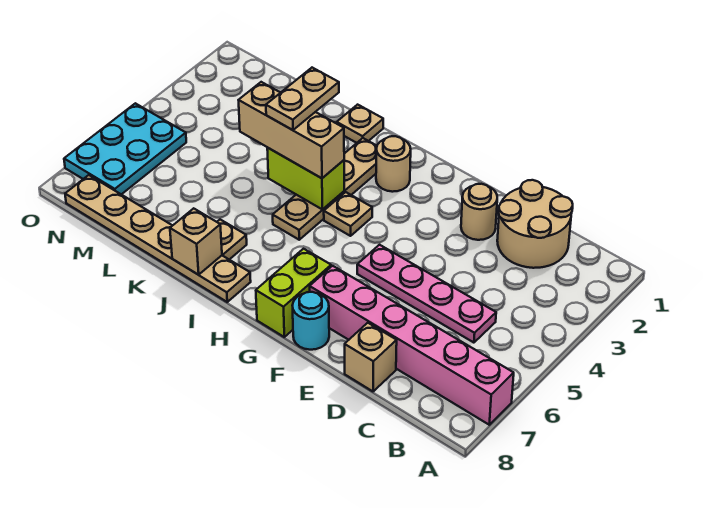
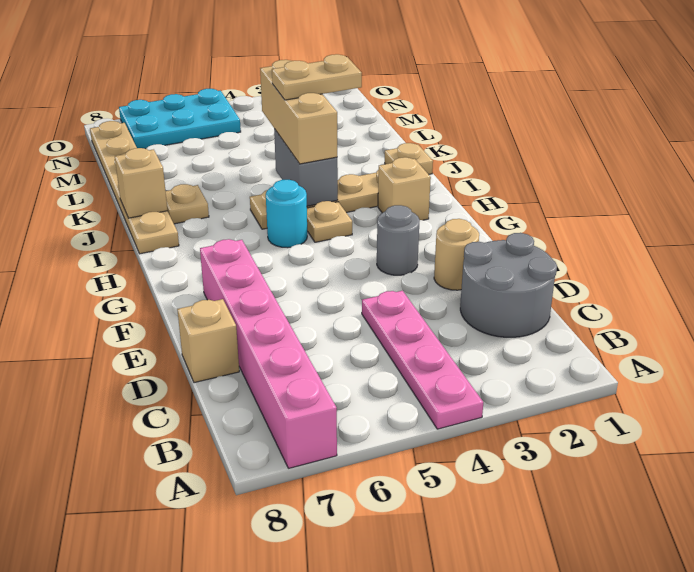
tan 2x2 round brick [497,180,573,268] -> grey 2x2 round brick [460,233,557,337]
pink 1x4 plate [357,245,496,343] -> pink 1x4 plate moved to [362,291,483,429]
none -> grey 1x1 round brick [377,205,420,275]
cyan 1x1 round brick [292,292,329,350] -> cyan 1x1 round brick moved to [266,180,307,248]
lime 1x2 brick [256,249,331,337] -> none
tan 1x1 round brick [376,136,411,192] -> tan 1x1 brick [378,157,431,220]
lime 1x2 brick [267,148,344,210] -> grey 1x2 brick [274,129,338,206]

